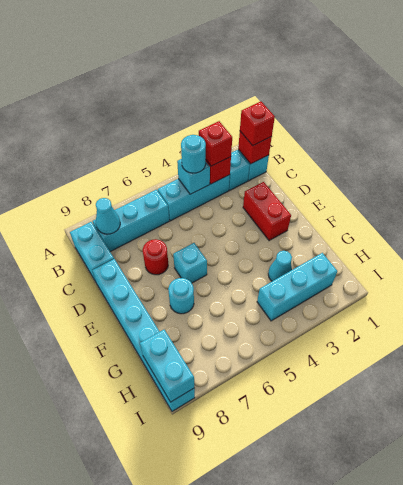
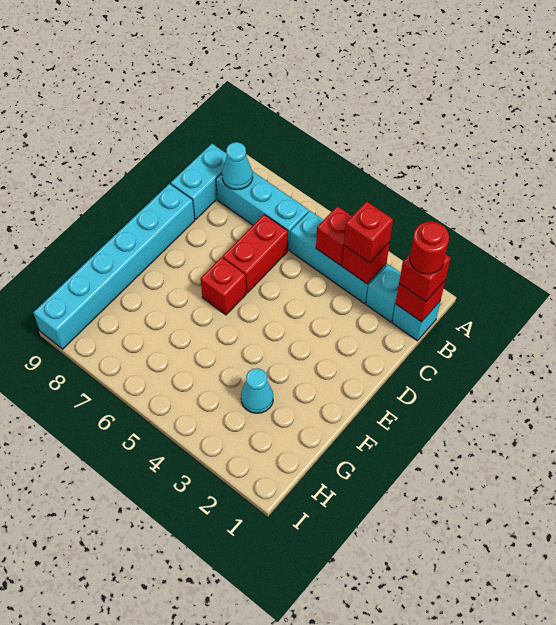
cyan 1x1 brick [177,159,210,194] -> red 1x1 brick [316,206,352,265]
cyan 1x1 round brick [181,135,206,173] -> none
red 1x2 brick [243,182,291,241] -> red 1x2 brick moved to [222,214,288,293]
red 1x1 round brick [143,239,168,275] -> red 1x1 round brick moved to [410,221,449,274]
cyan 1x1 brick [173,243,207,283] -> red 1x1 brick [200,257,246,315]
cyan 1x1 round brick [168,278,194,314] -> none
cyan 1x3 brick [257,253,337,321] -> none
cyan 1x2 brick [140,330,194,402] -> none

